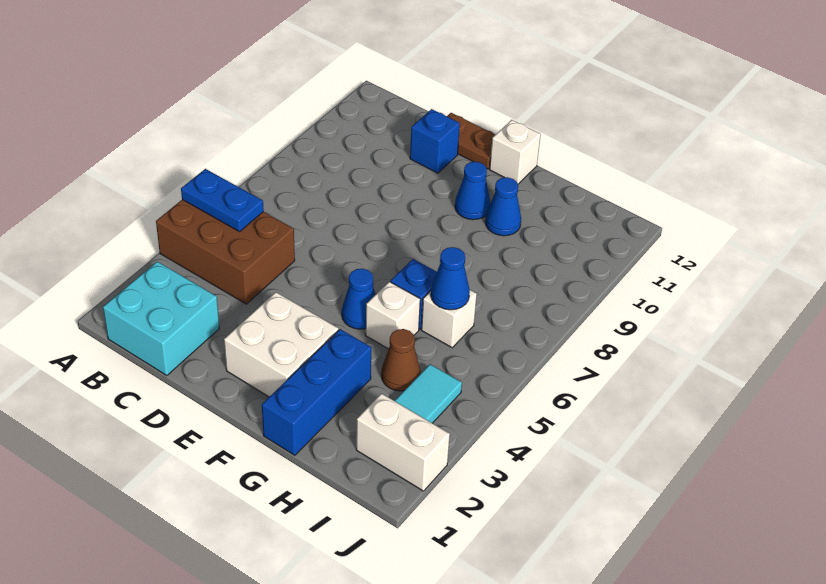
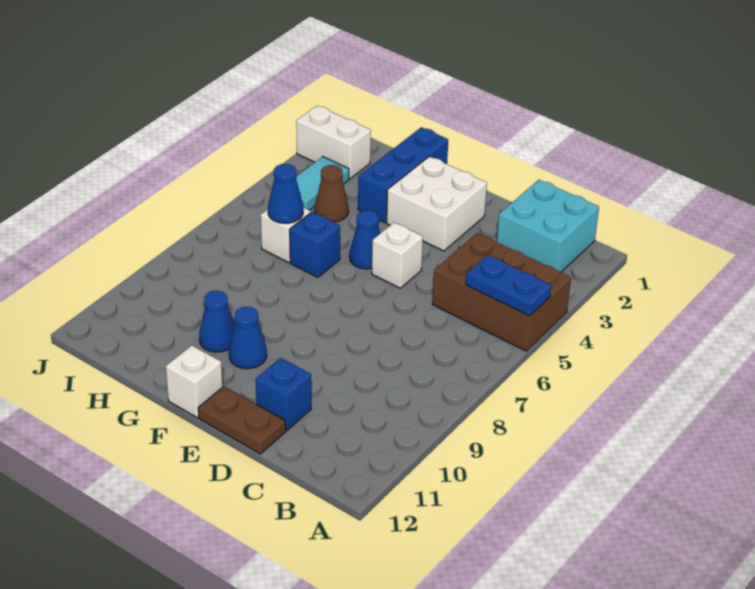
white 1x1 brick [366,282,420,349] -> white 1x1 brick moved to [372,222,423,288]

